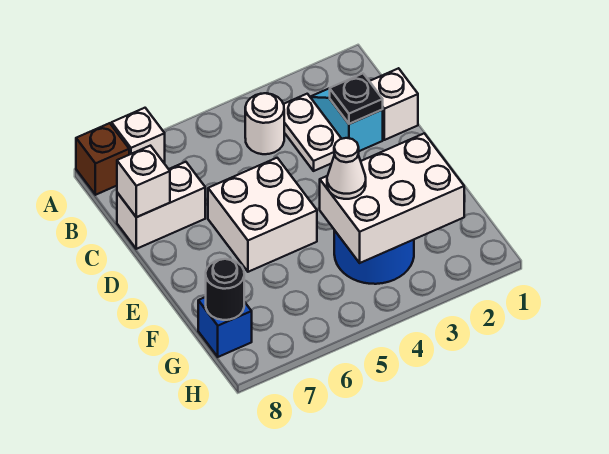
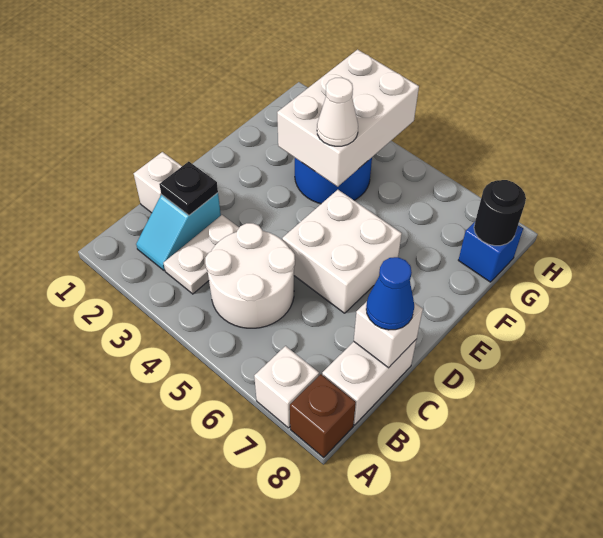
white 1x1 round brick [245,93,284,154] -> white 2x2 round brick [205,223,295,328]
white 1x2 brick [117,162,205,249] -> white 1x2 brick turned to [322,339,417,425]
none -> blue 1x1 cone [366,257,414,330]
white 2x3 brick [320,133,464,263] -> white 2x3 brick turned to [277,50,419,187]

